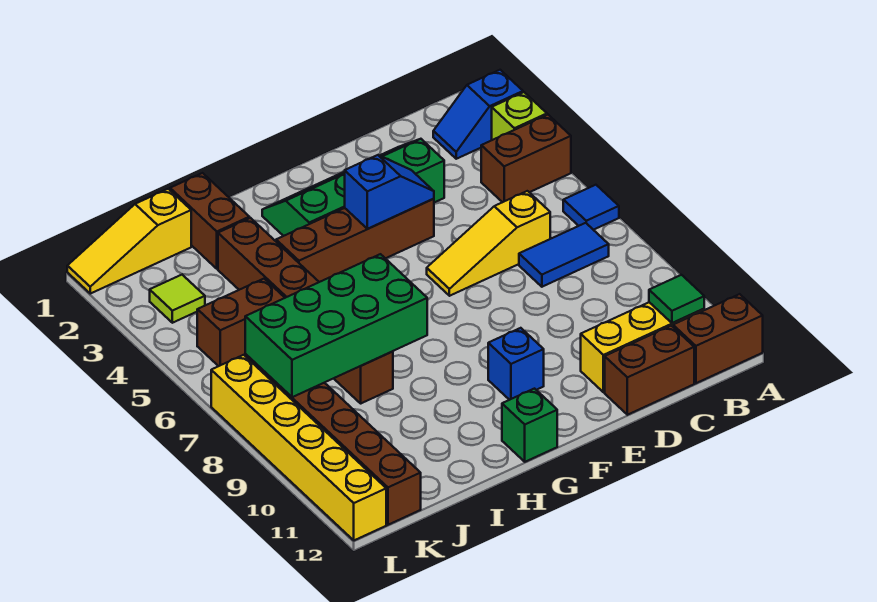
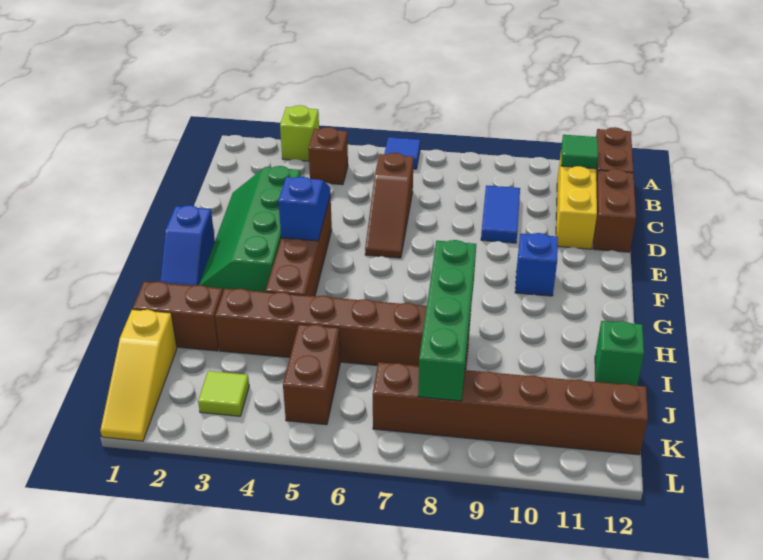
blue 1x2 slope [433,70,523,159] -> blue 1x2 slope moved to [160,205,215,286]
brown 1x2 brick [481,115,571,202] -> brown 1x1 brick [308,127,348,185]
blue 1x2 tile [519,223,609,287] -> blue 1x2 tile moved to [481,185,520,243]
yellow 1x3 slope [427,191,550,296] -> brown 1x3 slope [365,153,414,258]
green 1x1 brick [502,389,557,462] -> green 1x1 brick moved to [595,321,644,386]
green 2x4 brick [245,254,427,397] -> green 1x4 brick [418,240,476,401]
yellow 1x6 brick [211,355,386,540] -> none

